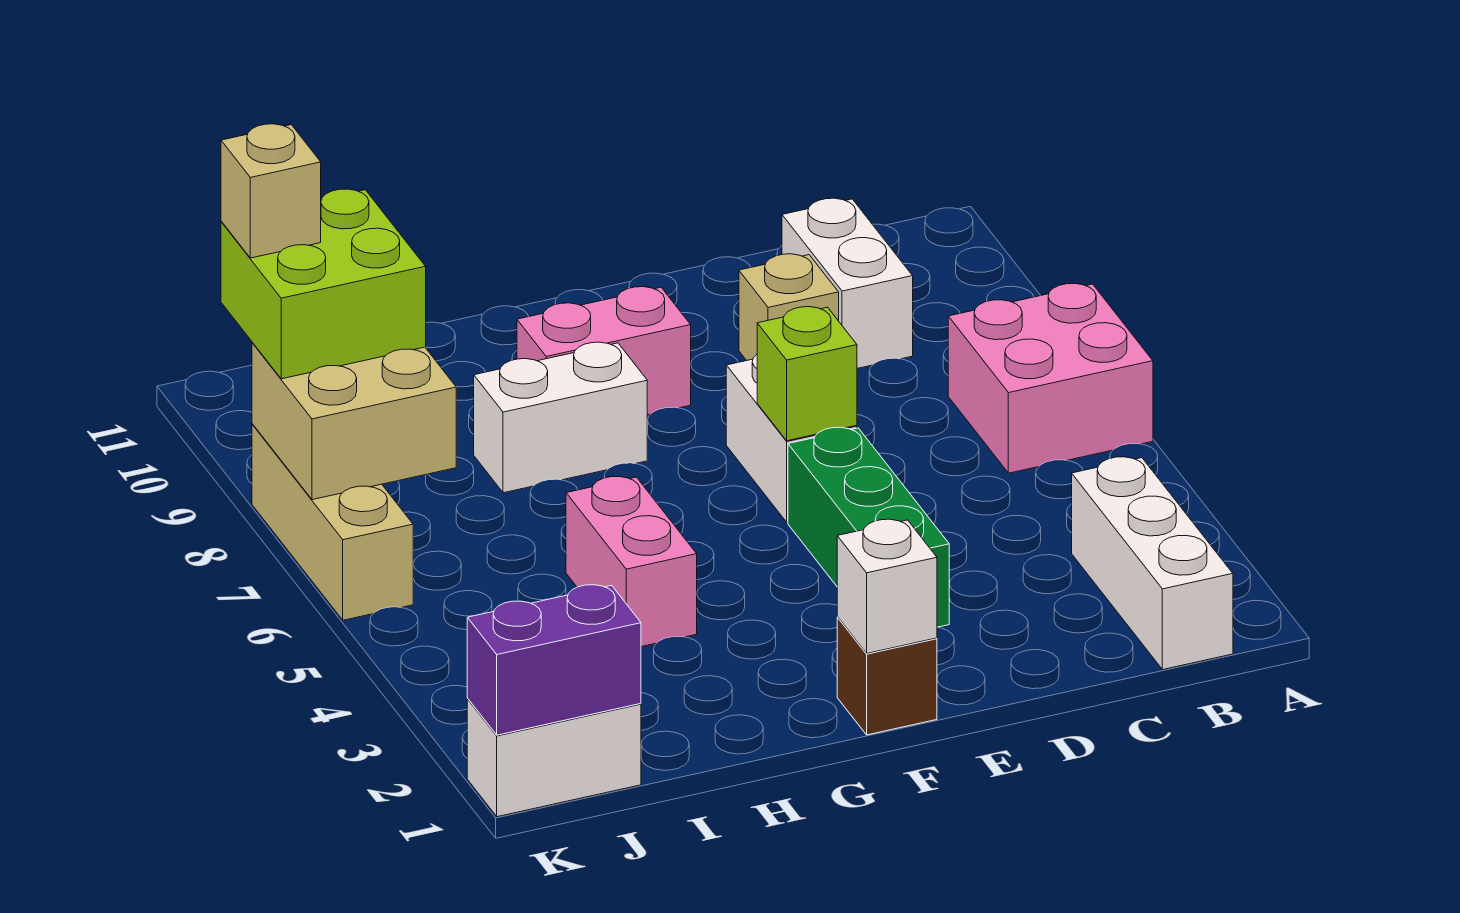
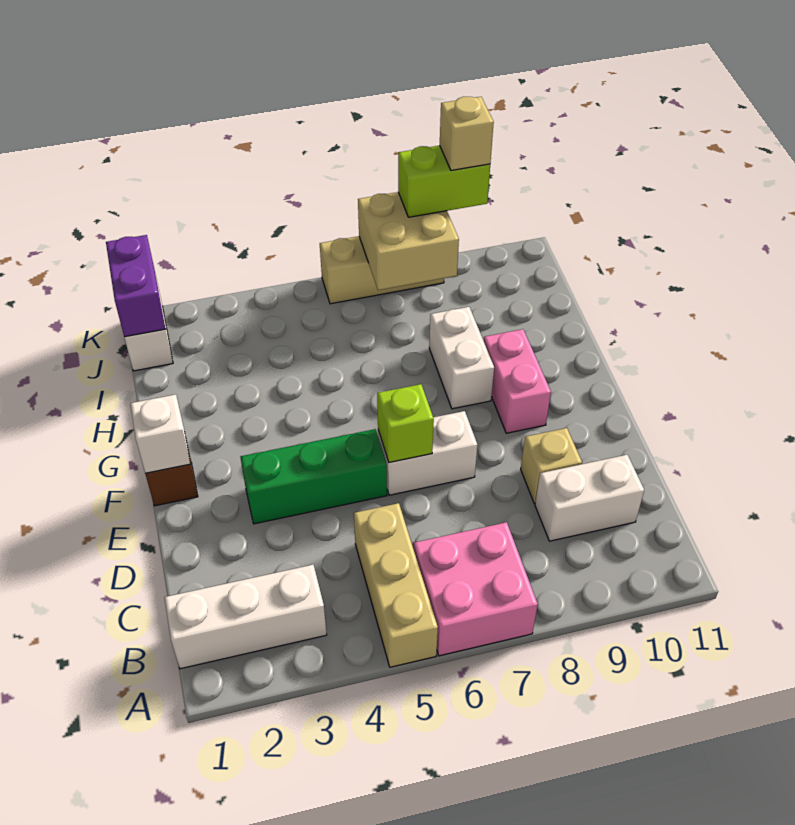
none -> tan 1x3 brick [354,503,438,667]
pink 1x2 brick [566,477,697,647] -> none
lime 2x2 brick [221,189,426,379] -> lime 1x2 brick [398,145,490,217]

